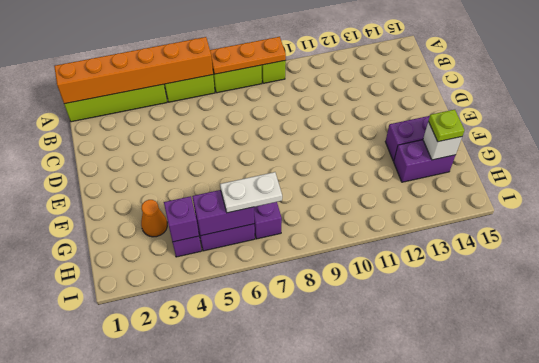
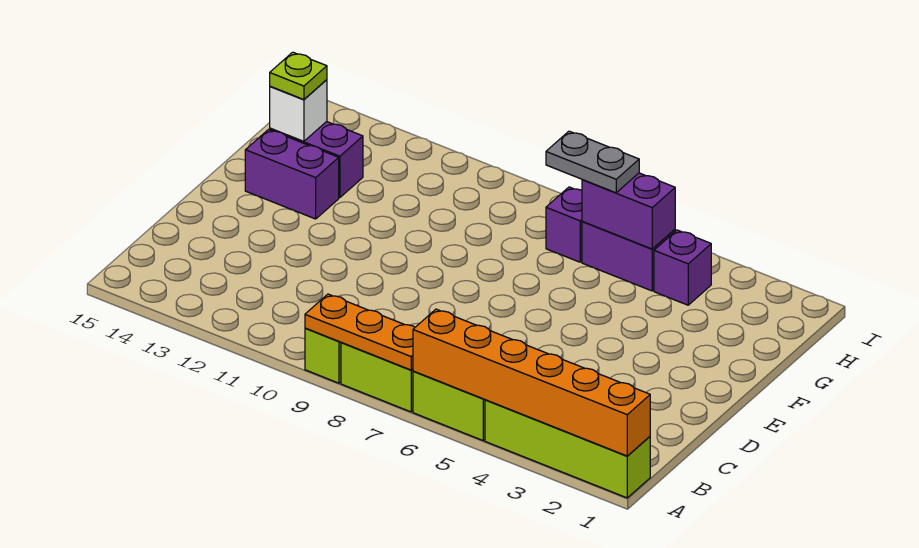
orange 1x1 cone [141,200,167,237] -> none
purple 1x1 brick [164,196,199,242] -> none
white 1x2 plate [220,172,282,213] -> grey 1x2 plate [546,131,639,193]

